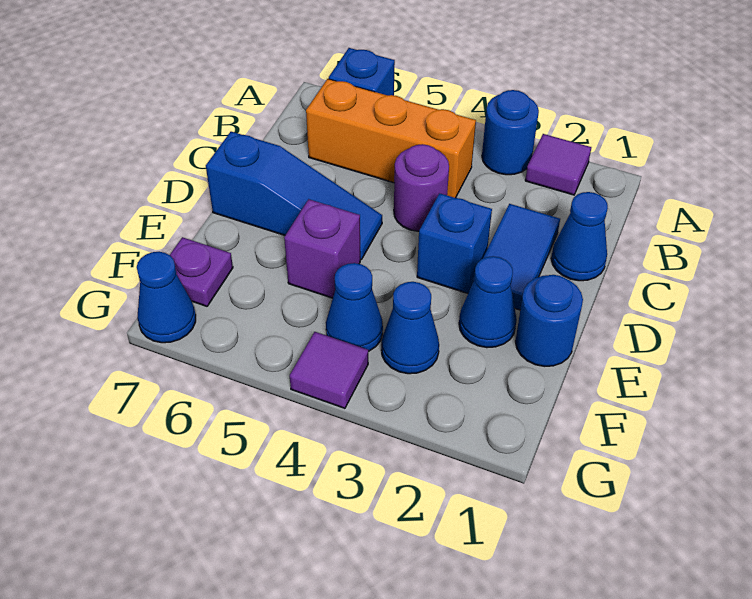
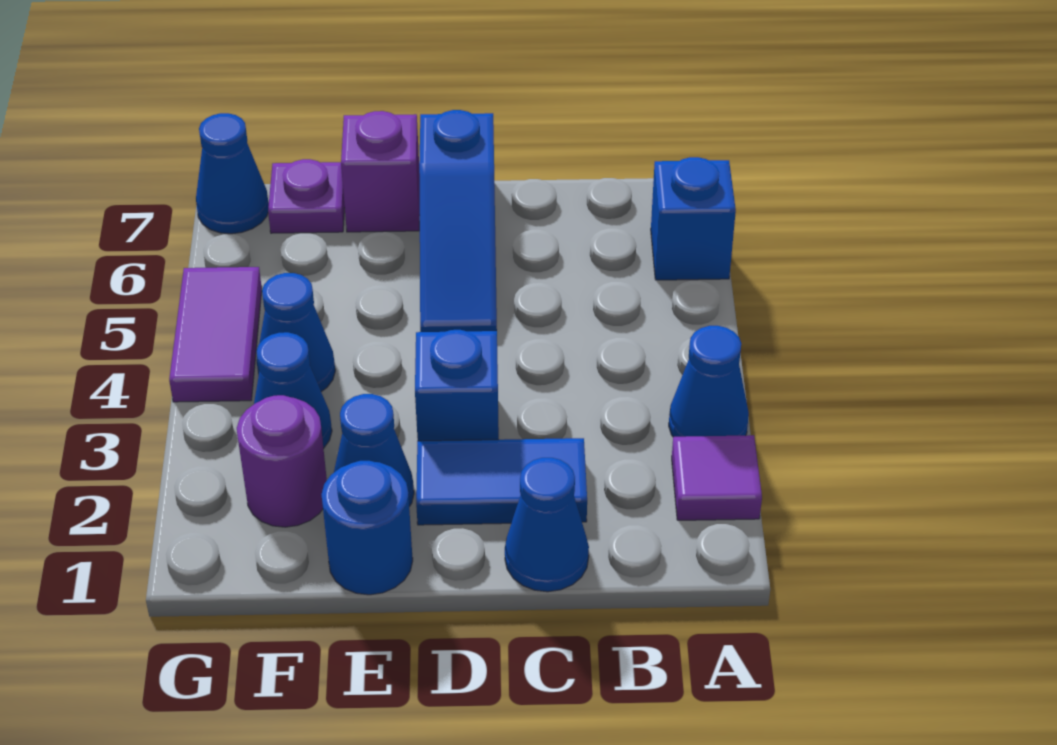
blue 1x1 round brick [482,90,539,175] -> blue 1x1 cone [669,326,749,437]
orange 1x3 brick [306,79,476,198] -> none
purple 1x1 round brick [394,144,449,231] -> purple 1x1 round brick moved to [237,395,327,527]
purple 1x1 brick [284,199,360,298] -> purple 1x1 brick moved to [341,111,420,232]
purple 1x1 tile [290,332,368,408] -> purple 1x2 tile [169,267,262,402]

